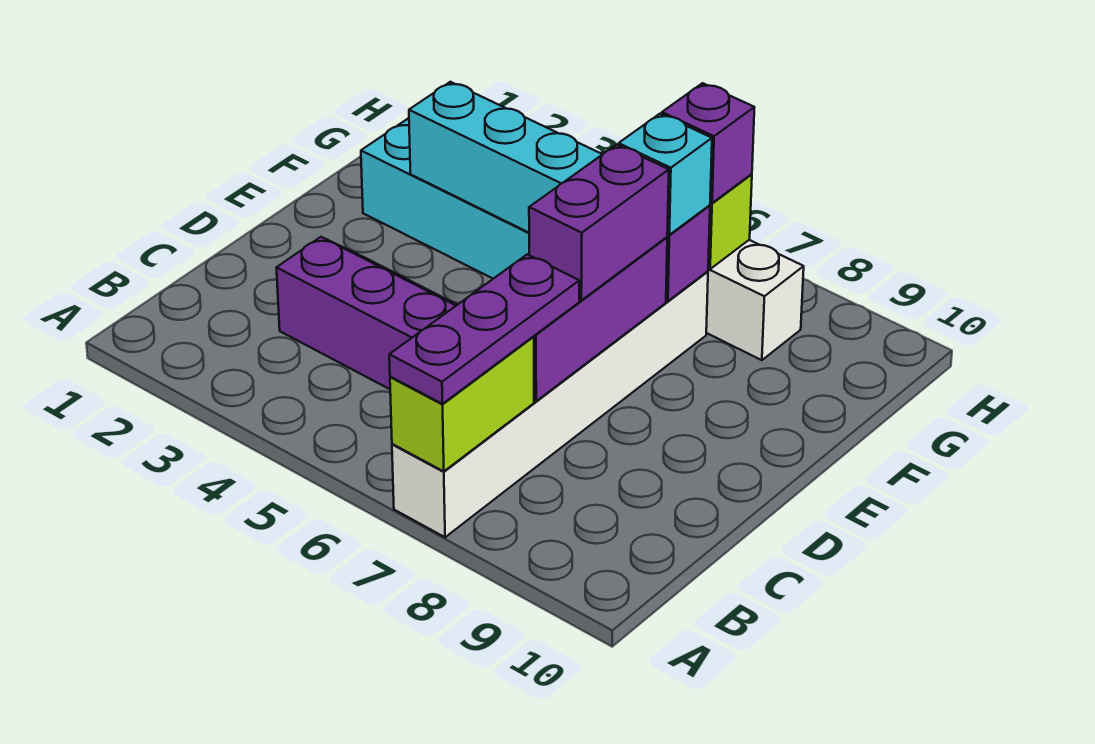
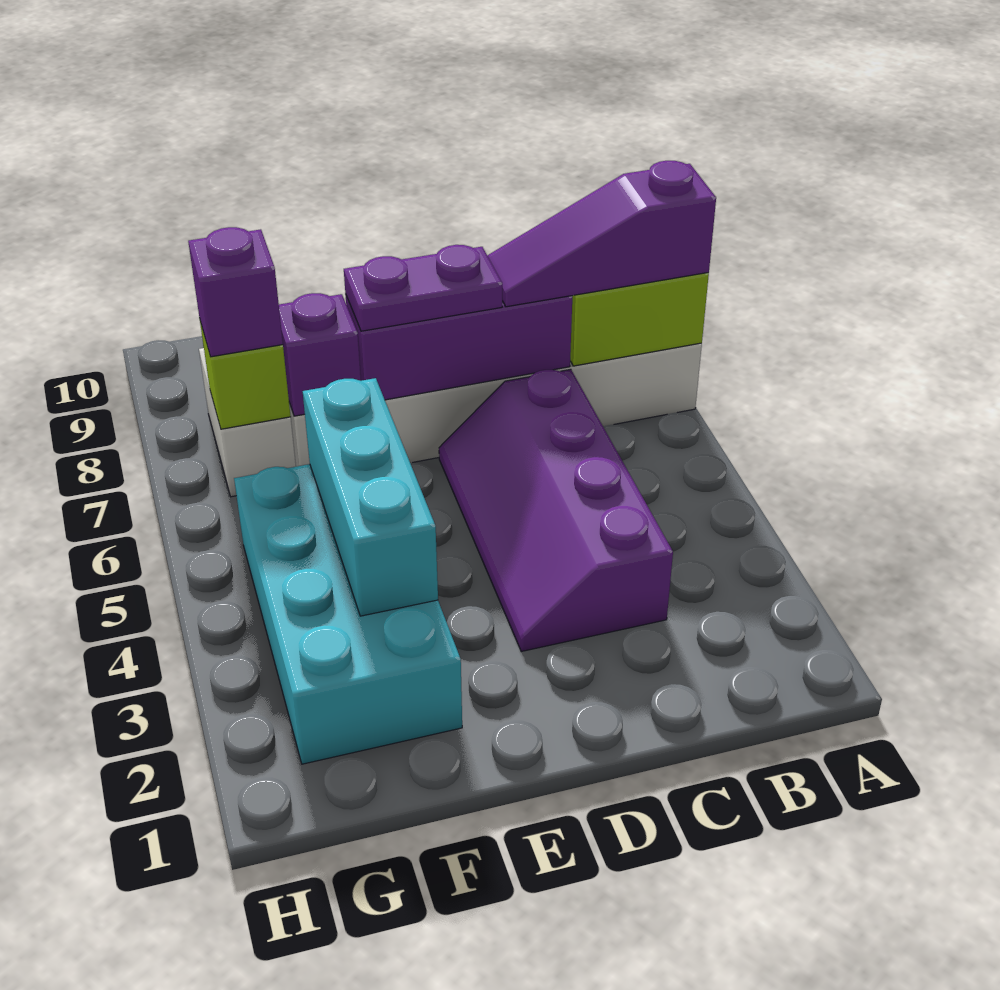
purple 1x3 plate [389,254,579,404] -> purple 1x3 slope [487,161,716,307]
purple 1x2 brick [529,145,669,300] -> purple 1x2 plate [344,245,502,331]
cyan 1x1 brick [619,114,712,235] -> none

